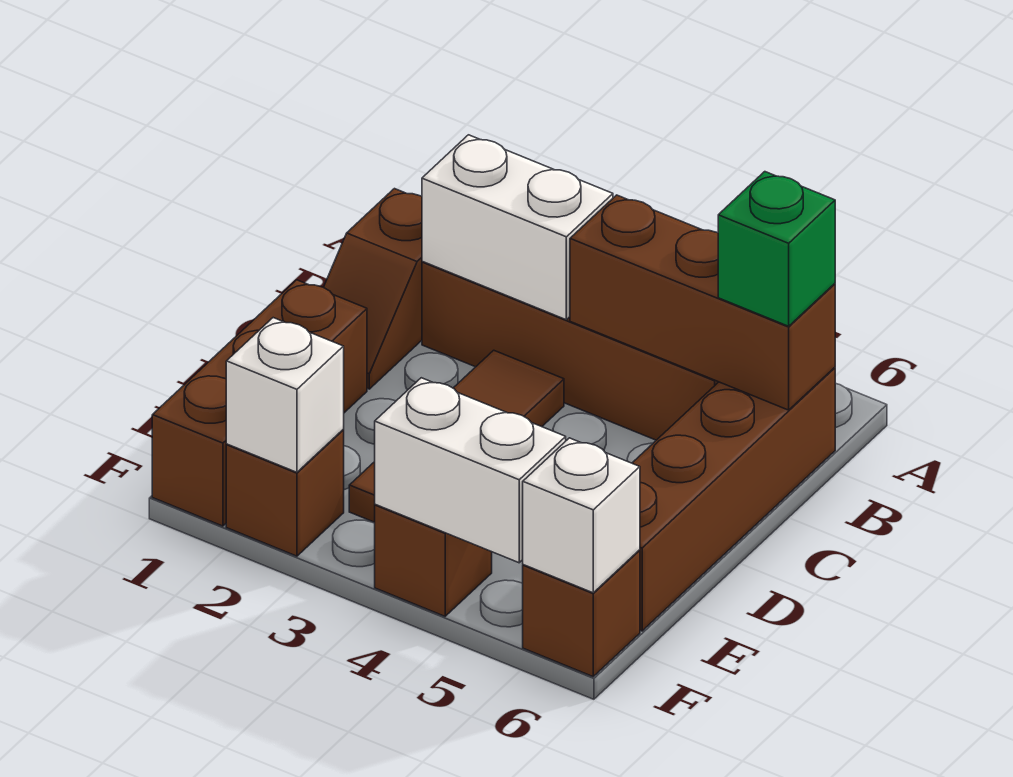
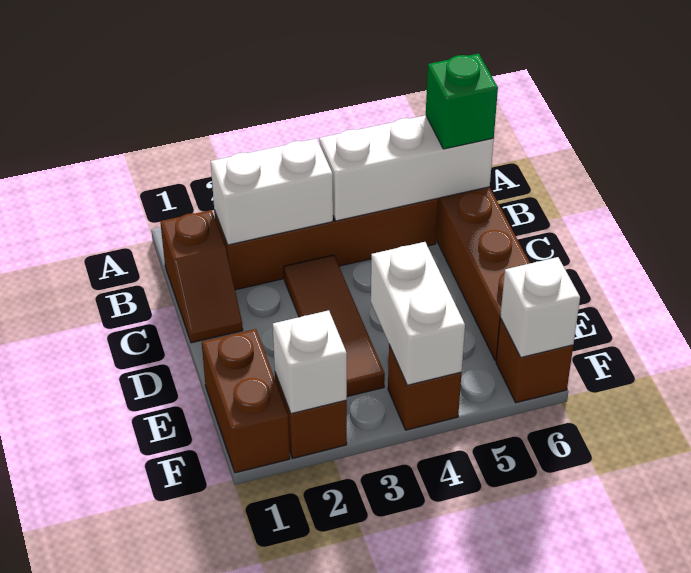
brown 1x3 brick [570,195,835,410] -> white 1x3 brick [319,115,494,221]
brown 1x3 brick [152,280,367,526] -> brown 1x2 brick [202,329,290,473]
white 1x2 brick [375,378,566,563] -> white 1x2 brick turned to [371,242,465,385]

